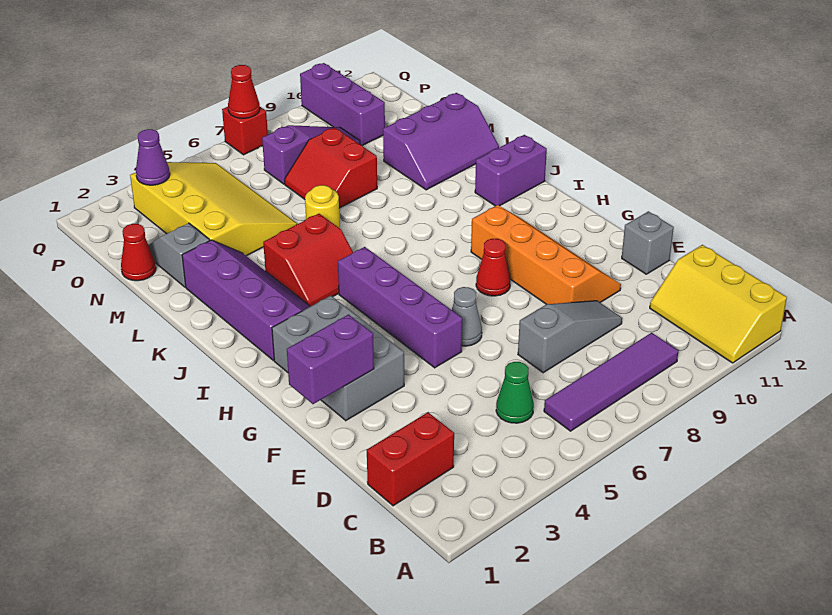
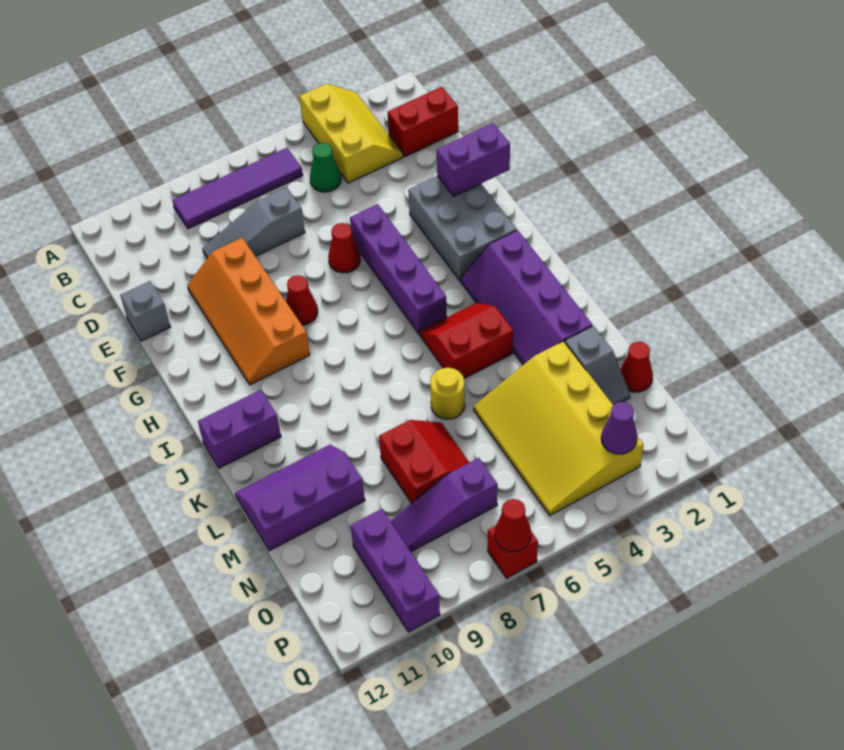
yellow 2x3 slope [650,245,787,363] -> yellow 2x3 slope moved to [299,84,403,183]
grey 1x1 cone [452,287,482,346] -> red 1x1 cone [328,223,360,273]

